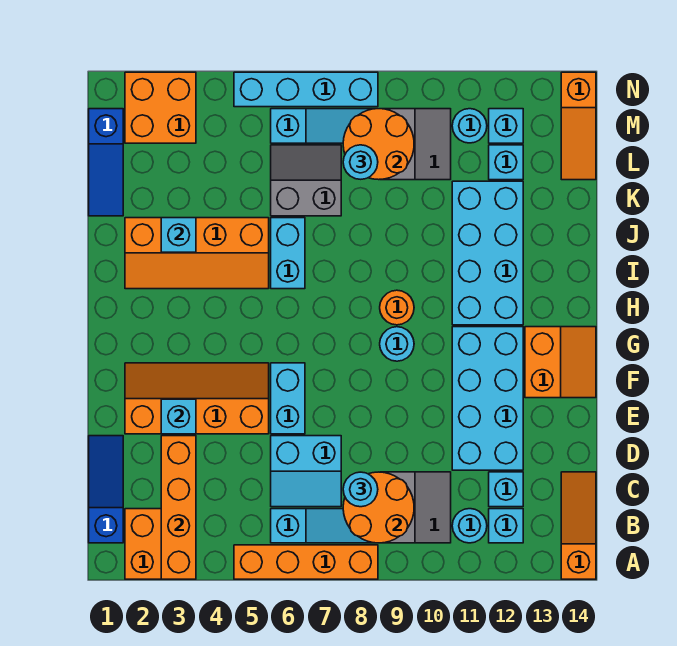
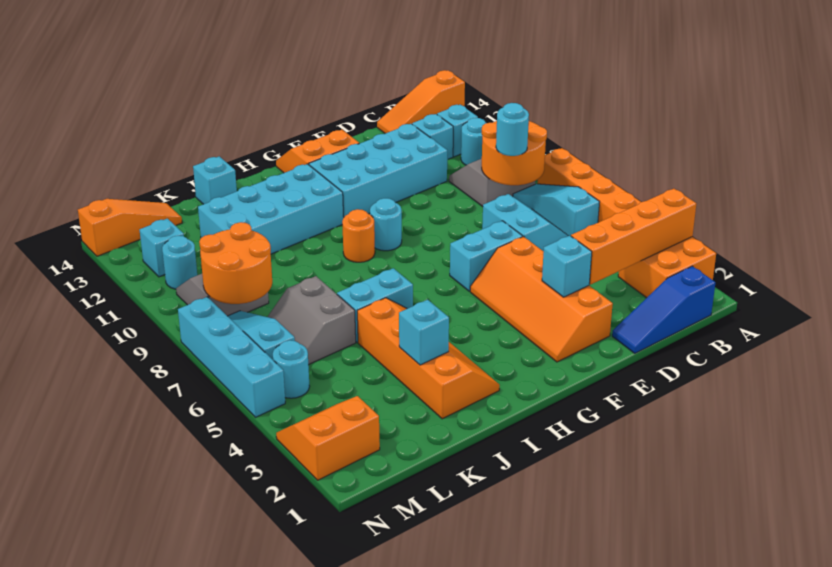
blue 1x3 slope [89,109,123,216] -> none
cyan 1x1 round brick [343,145,378,179] -> cyan 1x1 round brick moved to [273,340,310,398]
cyan 1x1 brick [489,145,523,180] -> cyan 1x1 brick moved to [193,156,237,204]
orange 2x2 brick [125,72,196,143] -> orange 2x2 slope [276,396,380,480]

